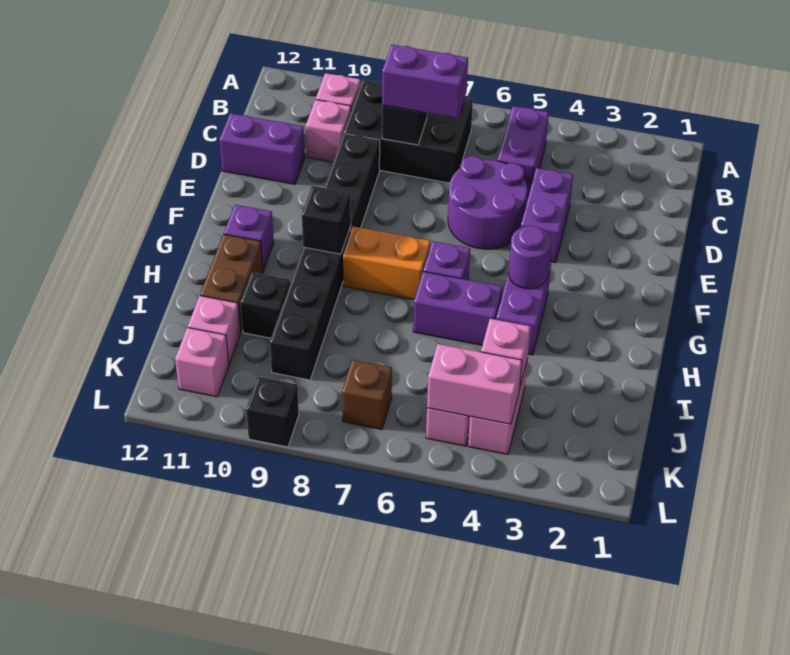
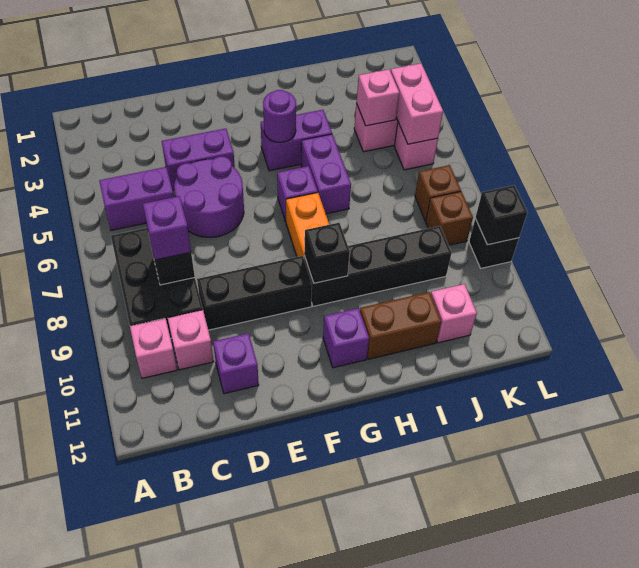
purple 1x2 brick [382,44,468,118] -> purple 1x1 brick [143,196,191,260]
purple 1x2 brick [219,113,305,184] -> purple 1x1 brick [213,333,259,394]
black 1x1 brick [241,272,290,338] -> black 1x1 brick moved to [475,185,527,245]
none -> brown 1x1 brick [426,192,473,245]
pink 1x1 brick [175,328,229,397] -> none

